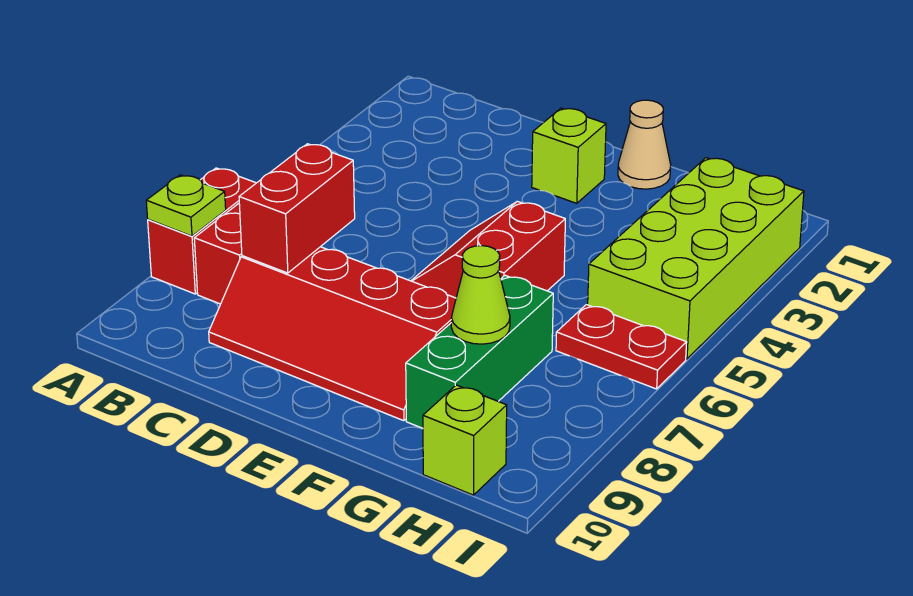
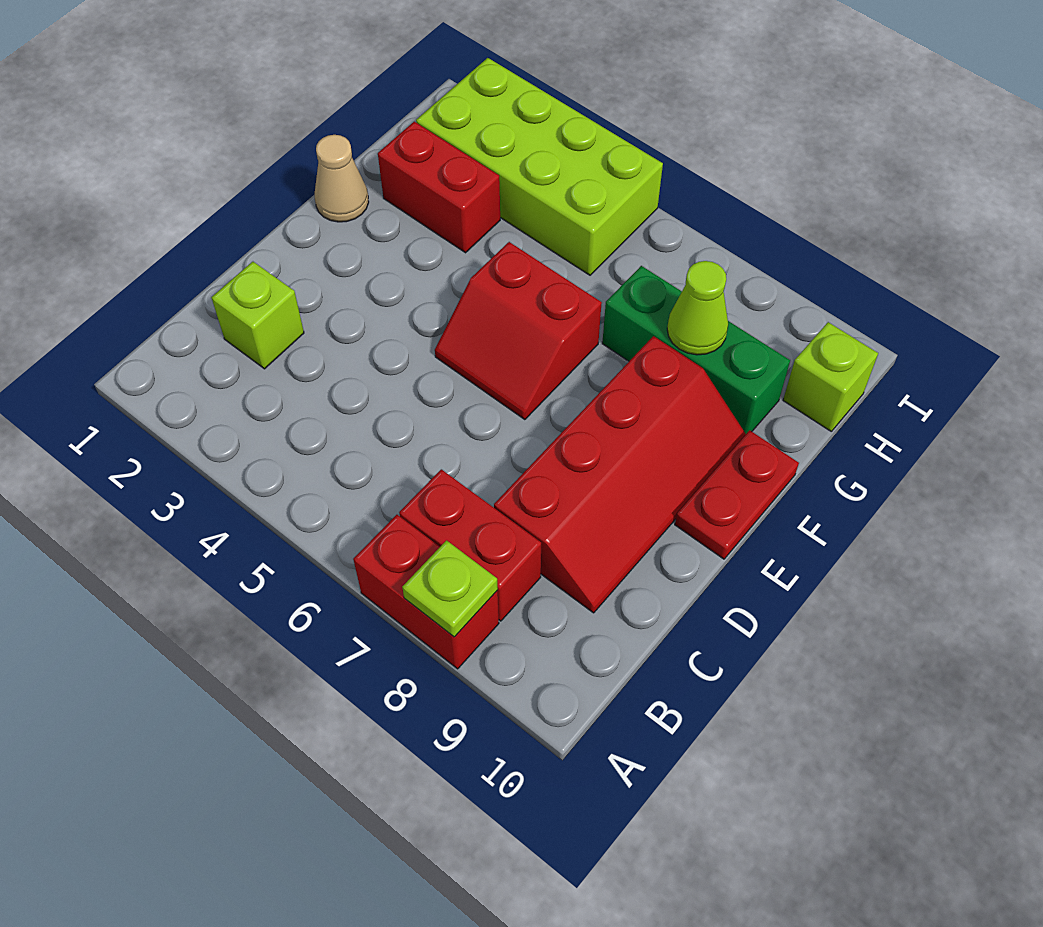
red 1x2 brick [239,144,355,273] -> red 1x2 brick moved to [378,122,500,253]
lime 1x1 brick [532,108,606,203] -> lime 1x1 brick moved to [211,262,304,369]
red 1x2 plate [556,305,687,389] -> red 1x2 plate moved to [675,430,799,559]

